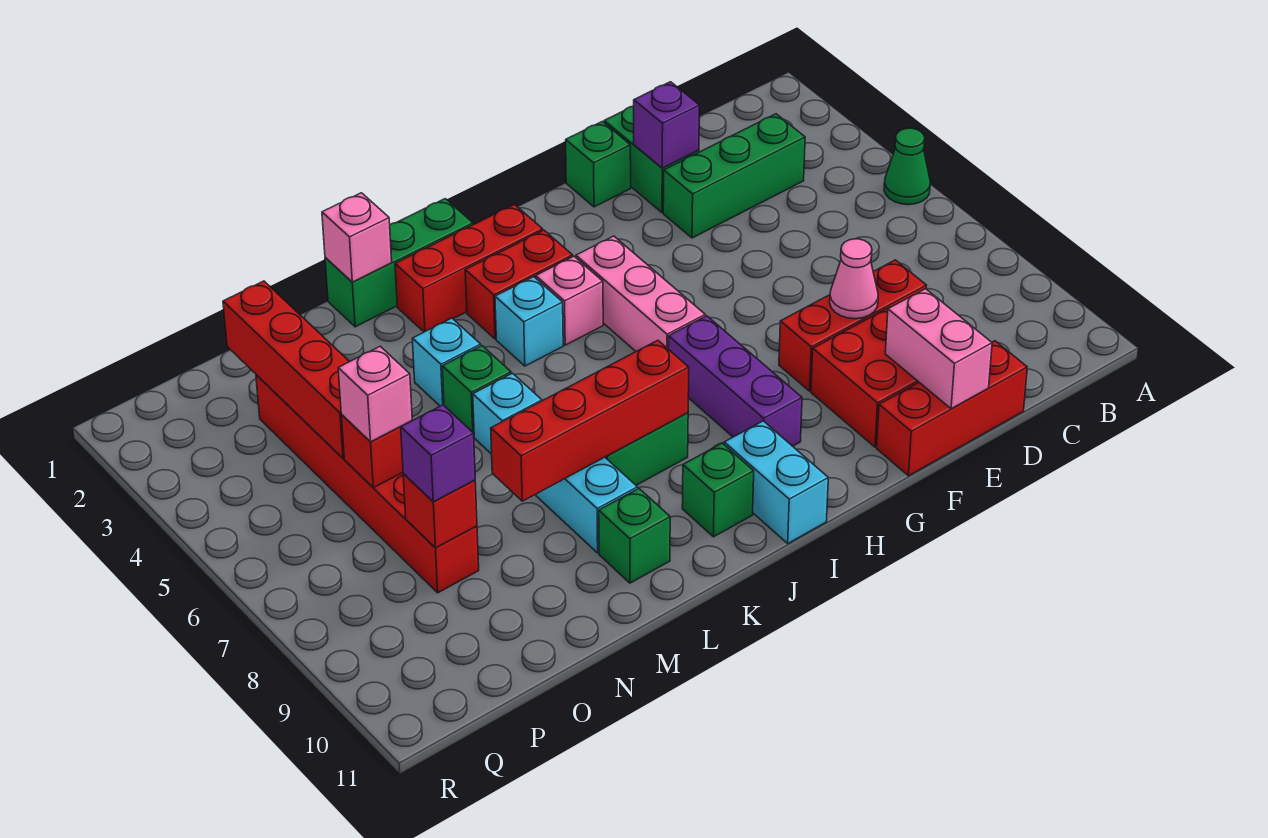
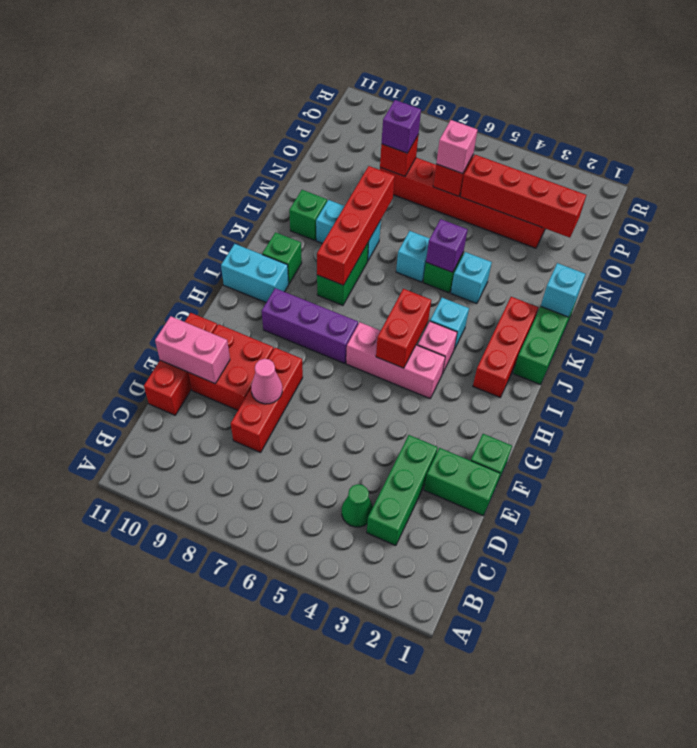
green 1x1 cone [884,128,930,205] -> green 1x1 cone moved to [342,484,373,527]
purple 1x1 brick [634,82,700,168] -> purple 1x1 brick moved to [426,219,468,272]
red 1x2 brick [465,230,573,339] -> red 1x2 brick moved to [376,289,431,368]
pink 1x1 brick [322,193,392,282] -> cyan 1x1 brick [541,263,585,317]

